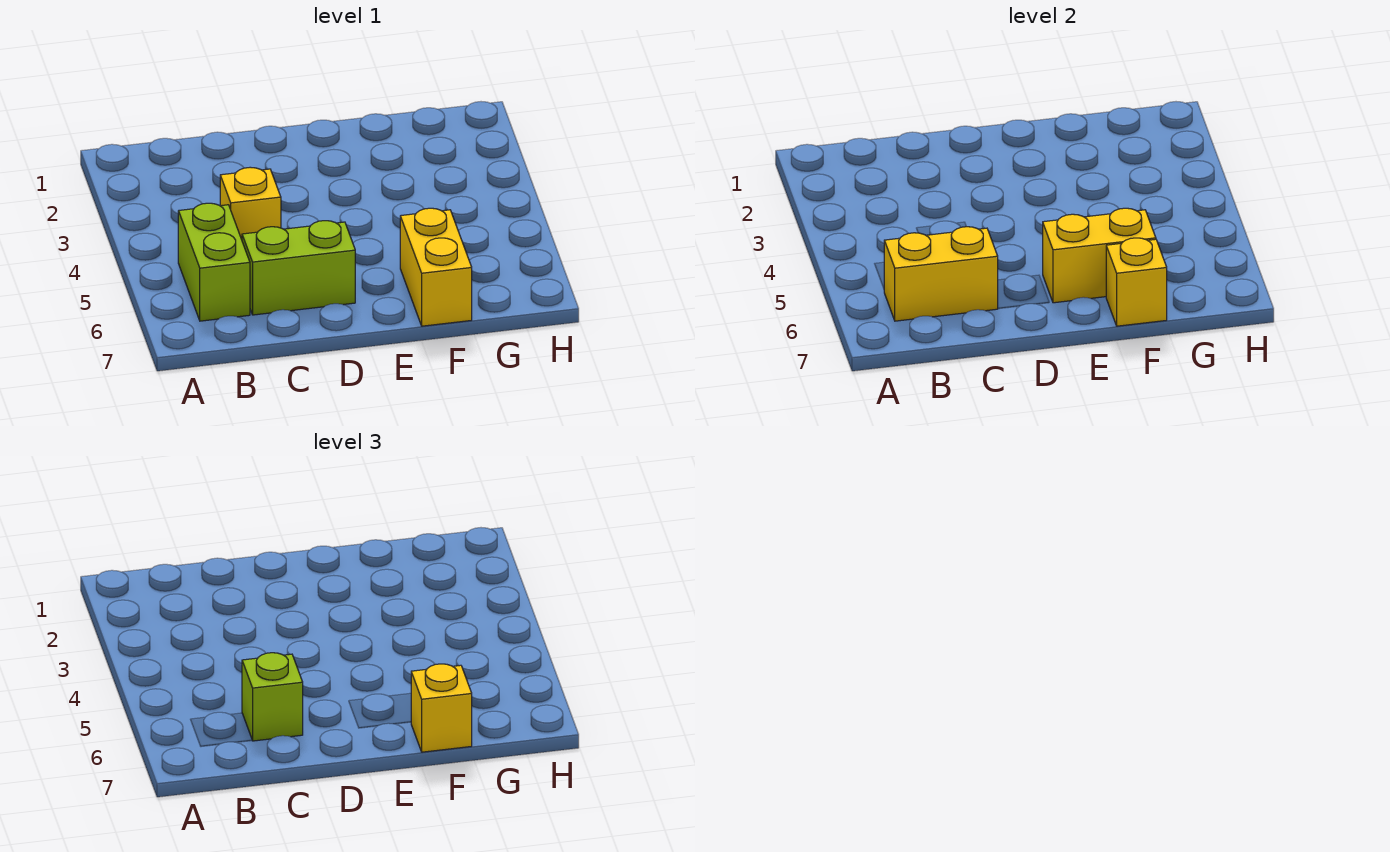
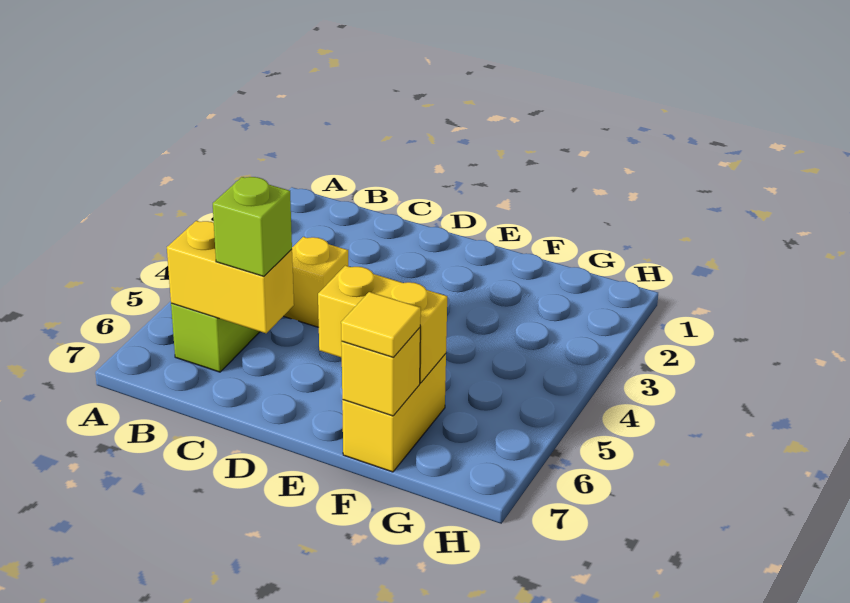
lime 1x2 brick [242,221,355,315] -> none
yellow 1x1 brick [411,664,472,752] -> yellow 1x1 tile [341,292,421,358]

